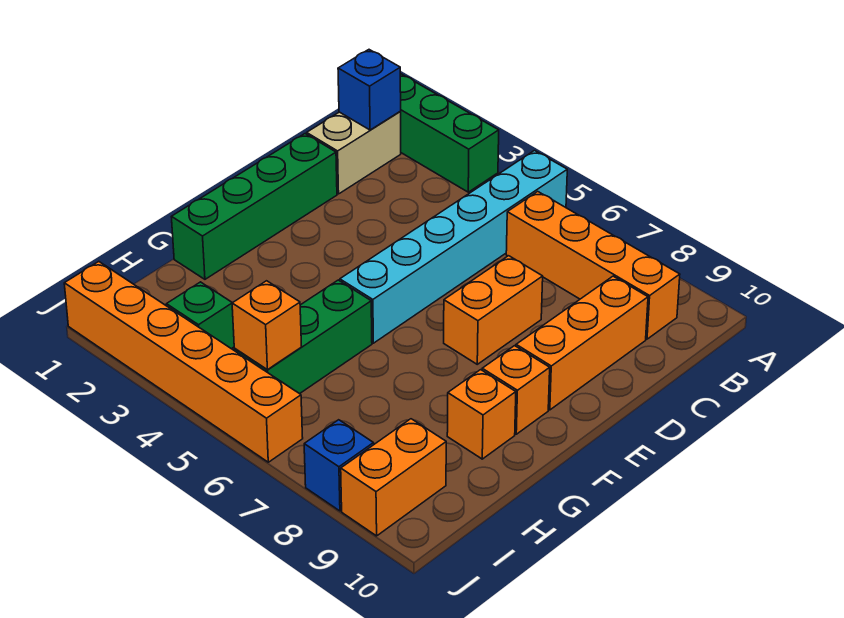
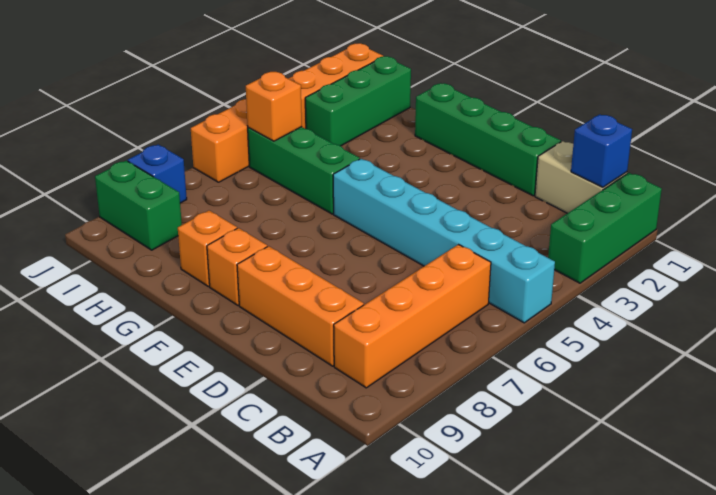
orange 1x2 brick [444,256,543,364] -> none
green 1x1 brick [167,282,234,349] -> green 1x3 brick [305,56,411,146]
orange 1x2 brick [341,419,446,536] -> green 1x2 brick [95,161,182,250]

